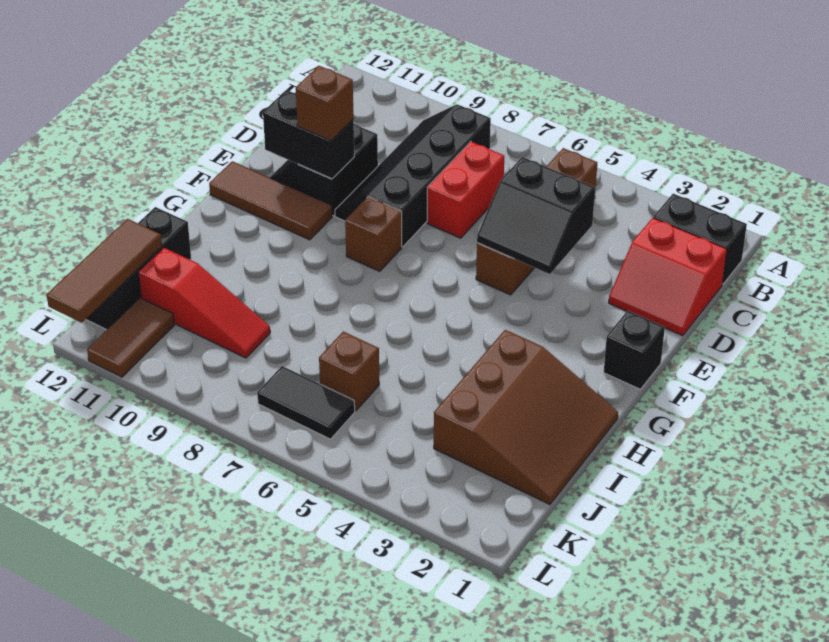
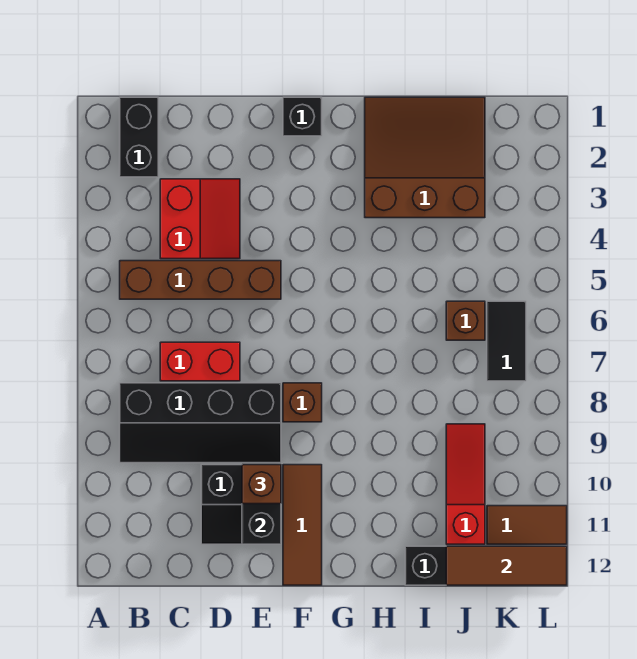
red 2x2 slope [609,218,727,336] -> red 2x2 slope moved to [160,179,240,259]
black 2x2 slope [477,157,595,274] -> none

